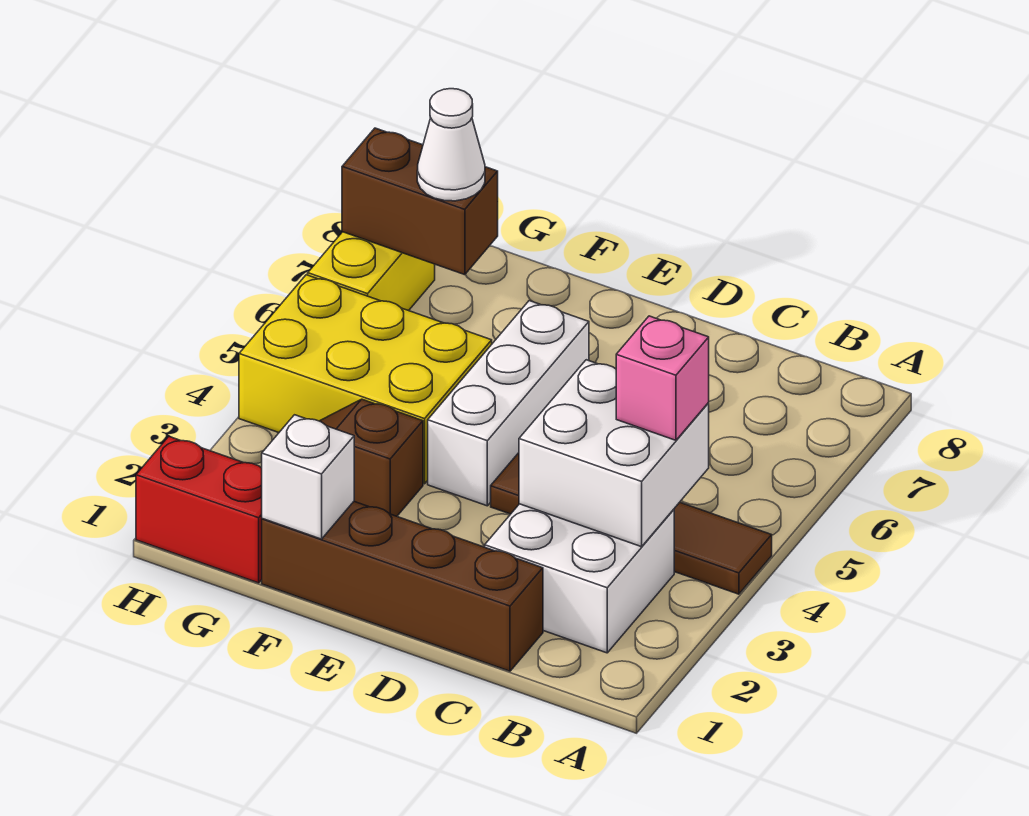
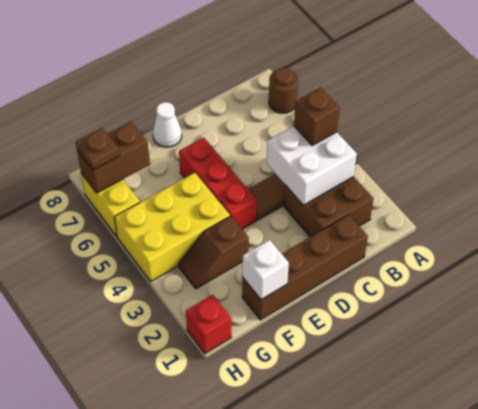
none -> brown 1x1 round brick [269,68,298,113]
white 2x2 brick [485,504,674,653] -> brown 2x2 brick [284,177,373,237]
pink 1x1 brick [616,316,709,440] -> brown 1x1 brick [294,88,339,146]
white 1x3 brick [428,301,589,506] -> red 1x3 brick [179,138,257,229]
red 1x2 brick [136,437,262,583] -> red 1x1 brick [186,295,232,353]
white 1x1 cone [417,89,485,201] -> white 1x1 cone moved to [153,102,182,147]
none -> brown 1x1 plate [76,128,120,170]

